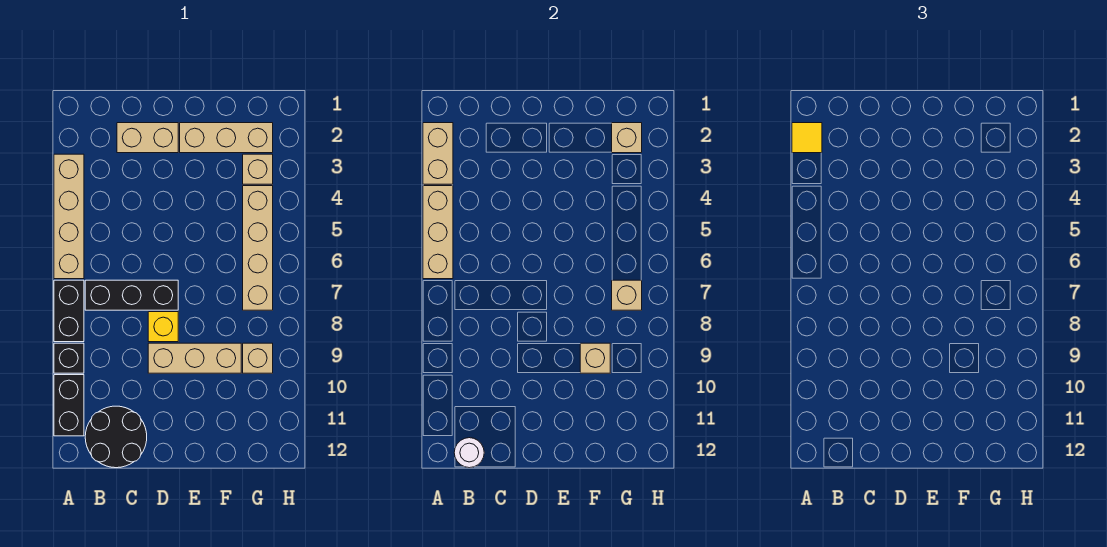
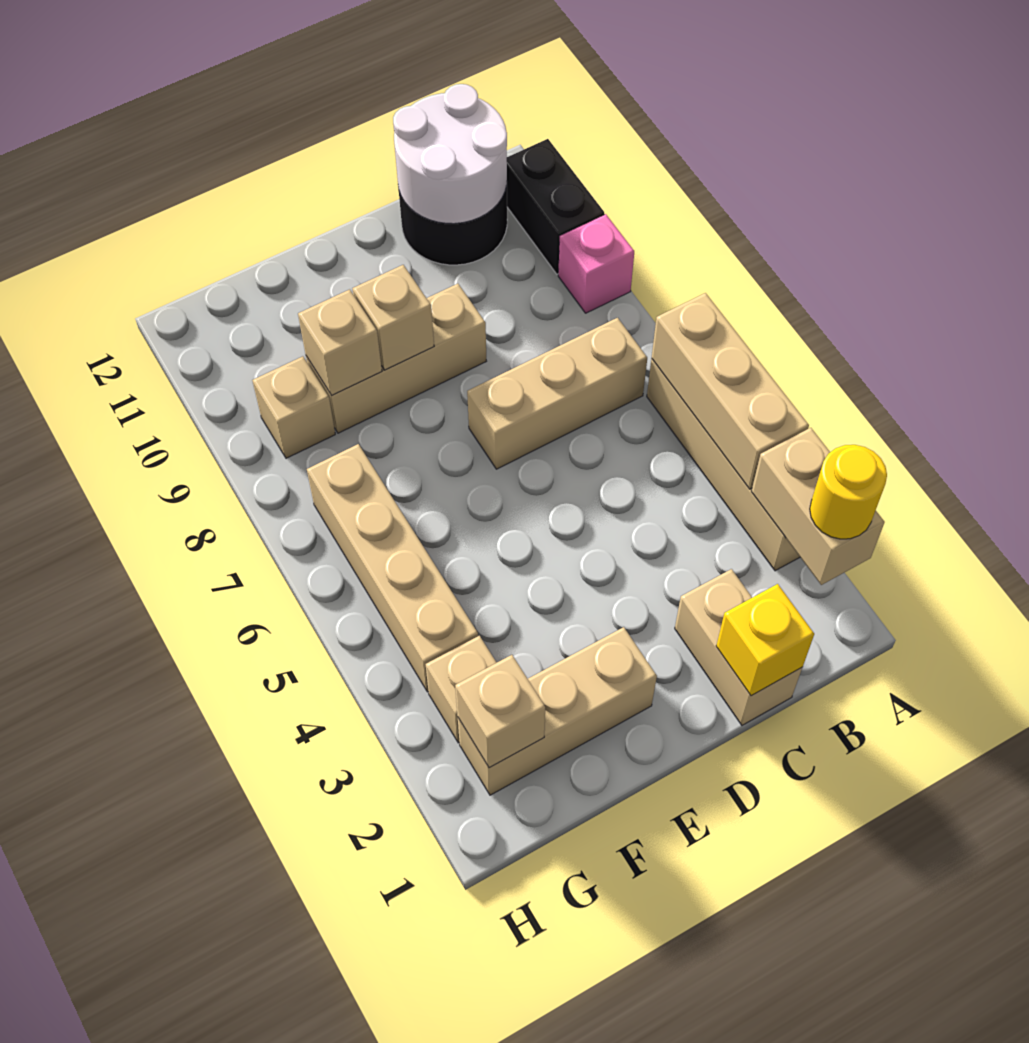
yellow 1x1 tile [792,123,822,153] -> yellow 1x1 round brick [810,445,887,539]
black 1x2 brick [54,280,84,342] -> none
black 1x1 brick [54,343,84,373] -> pink 1x1 brick [558,214,634,313]
black 1x3 brick [85,280,178,310] -> tan 1x3 brick [467,318,647,469]
white 1x1 round brick [454,438,484,468] -> white 2x2 round brick [393,84,507,224]
tan 1x2 brick [117,123,178,153] -> tan 1x2 brick turned to [675,569,802,725]
yellow 1x1 brick [148,312,178,342] -> yellow 1x1 brick moved to [716,584,814,696]
tan 1x1 brick [612,280,642,310] -> tan 1x1 brick moved to [352,265,434,370]

